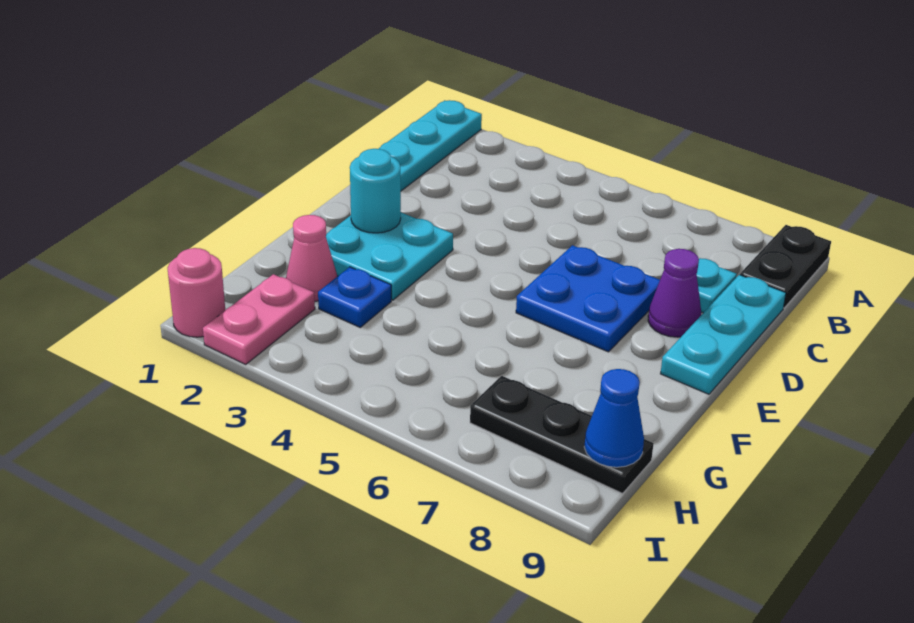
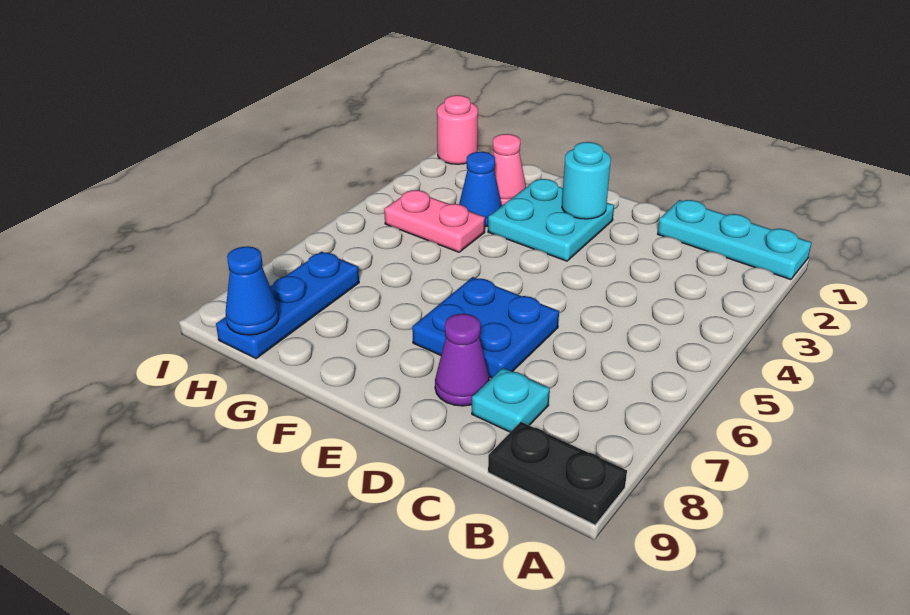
cyan 1x3 plate [661,275,786,394] -> none
blue 1x1 plate [318,267,391,327] -> blue 1x1 cone [459,152,502,226]
pink 1x2 plate [203,274,315,364] -> pink 1x2 plate moved to [384,190,485,252]
black 1x3 plate [470,376,654,493] -> blue 1x3 plate [216,252,359,359]

